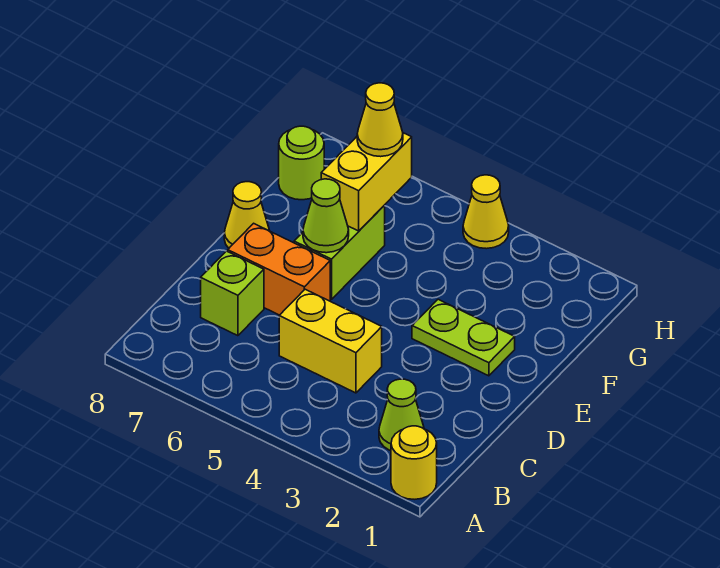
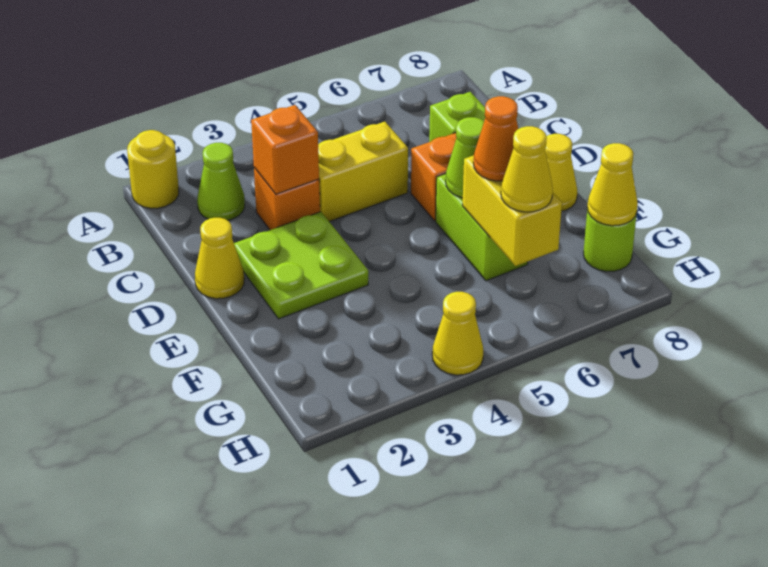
none -> orange 1x1 brick [254,168,320,230]
none -> orange 1x1 brick [251,105,319,194]
none -> yellow 1x1 cone [195,218,244,299]
lime 1x2 plate [412,299,515,376] -> lime 2x2 plate [234,212,368,319]
none -> orange 1x1 cone [474,96,518,181]
none -> yellow 1x1 cone [587,143,638,226]

